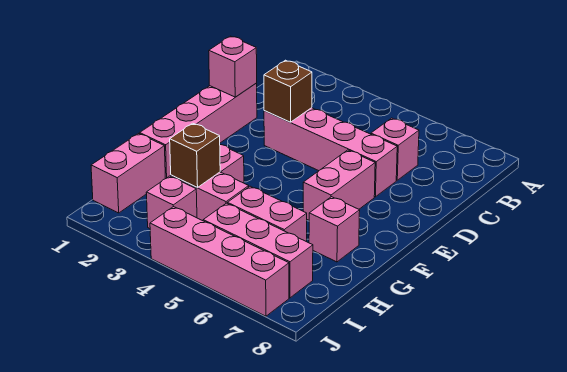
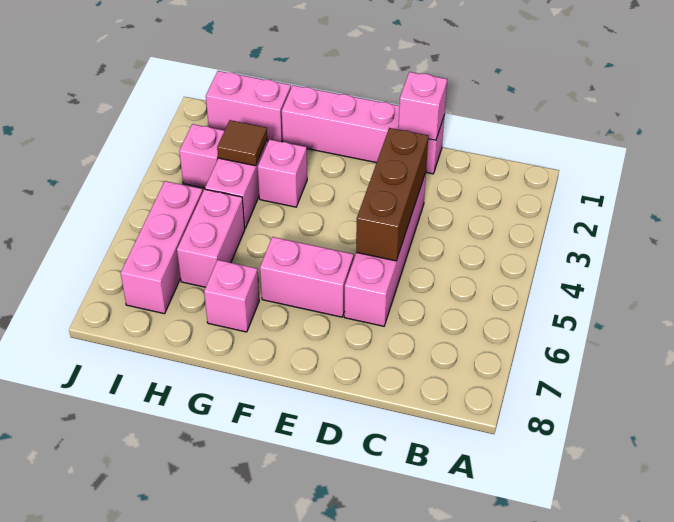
pink 1x1 brick [371,118,419,180] -> none
brown 1x1 brick [264,60,312,122] -> brown 1x3 brick [356,128,428,261]
brown 1x1 brick [170,123,220,187] -> brown 1x1 tile [217,120,267,166]
pink 1x4 brick [150,207,289,316] -> none

